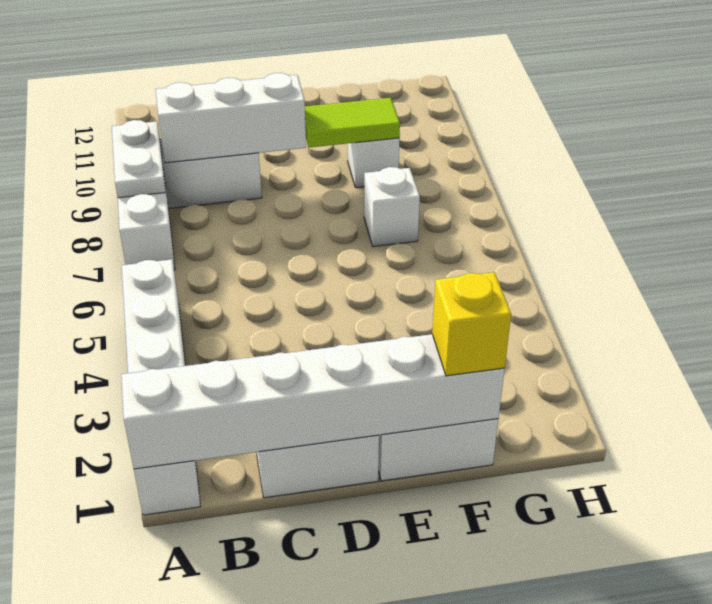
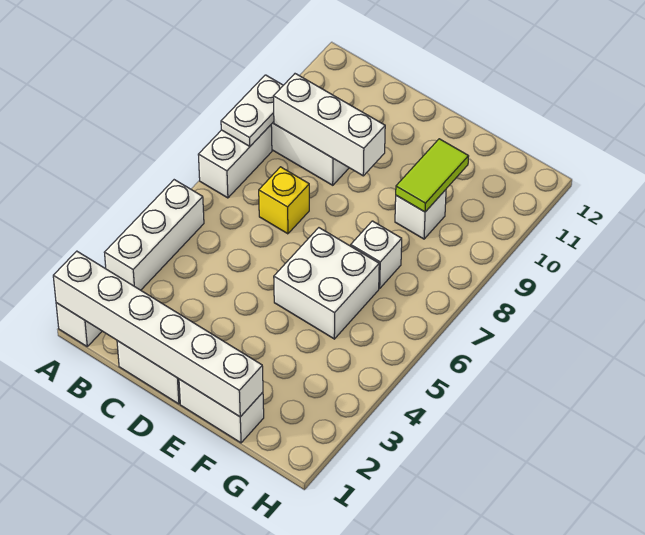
none -> white 2x2 brick [274,228,379,339]
lime 1x2 tile [305,98,400,148] -> lime 1x2 tile turned to [396,139,469,212]
yellow 1x1 brick [432,272,511,376] -> yellow 1x1 brick moved to [259,167,309,234]

